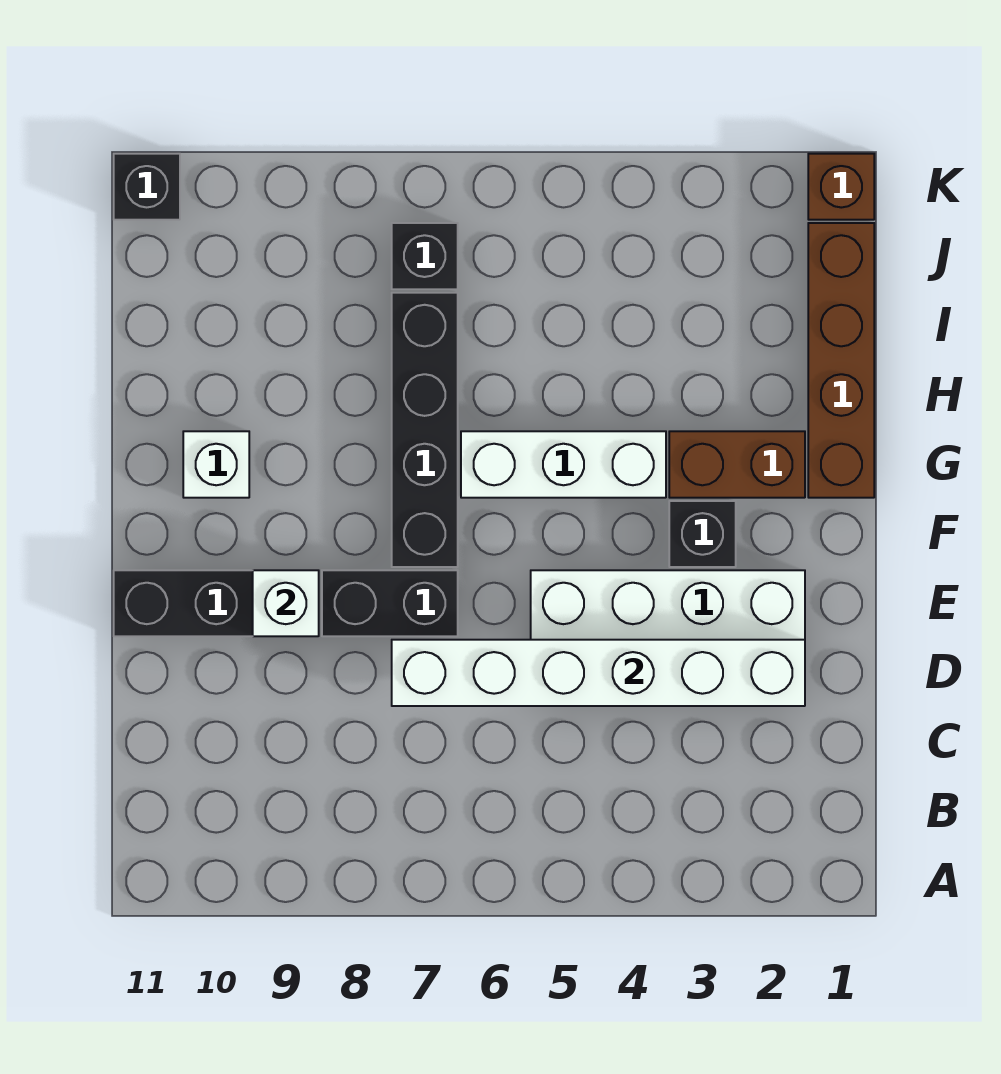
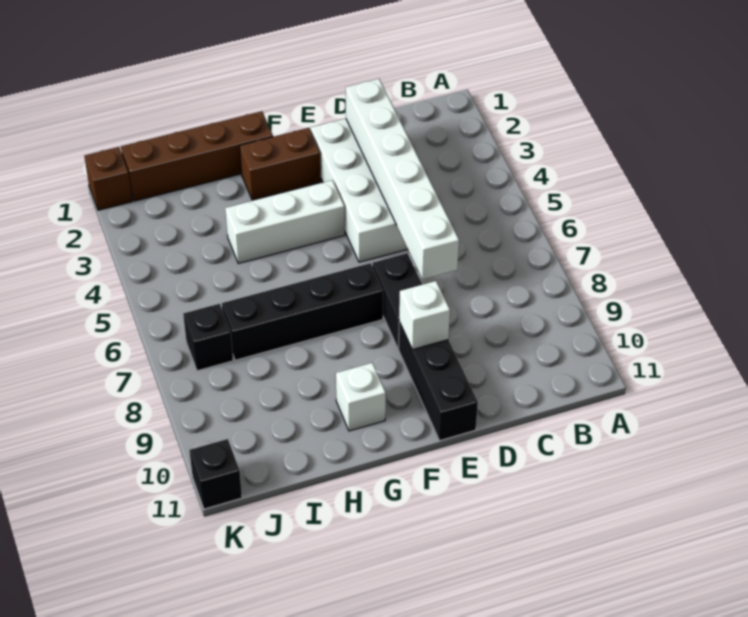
black 1x1 brick [669,501,736,567] -> none
brown 1x2 brick [669,431,805,498] -> brown 1x2 brick turned to [240,128,321,200]
white 1x3 brick [461,431,666,498] -> white 1x3 brick turned to [225,180,345,264]

